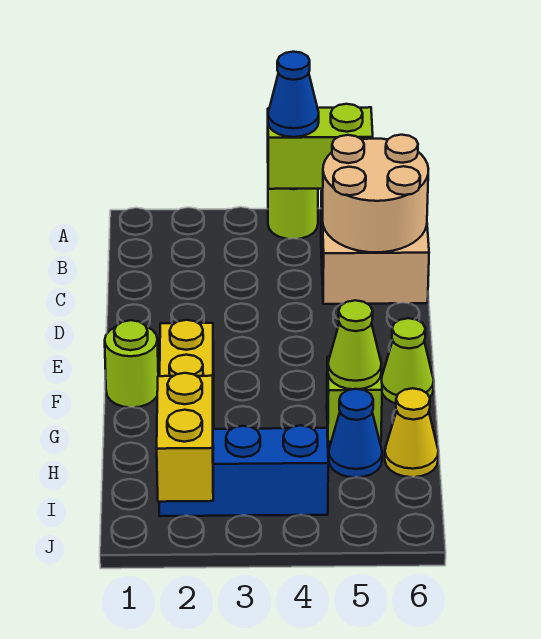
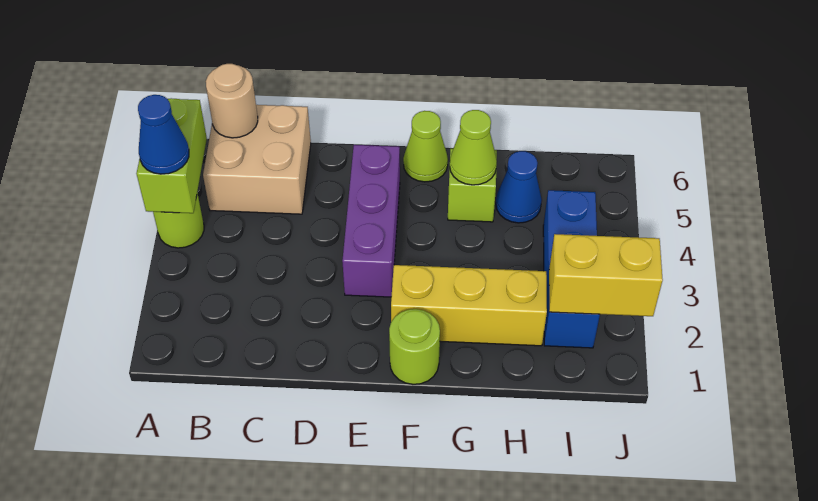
tan 2x2 round brick [323,135,428,252] -> tan 1x1 round brick [206,64,258,138]
none -> purple 1x3 brick [342,145,400,297]
yellow 1x1 cone [385,388,438,477] -> none

